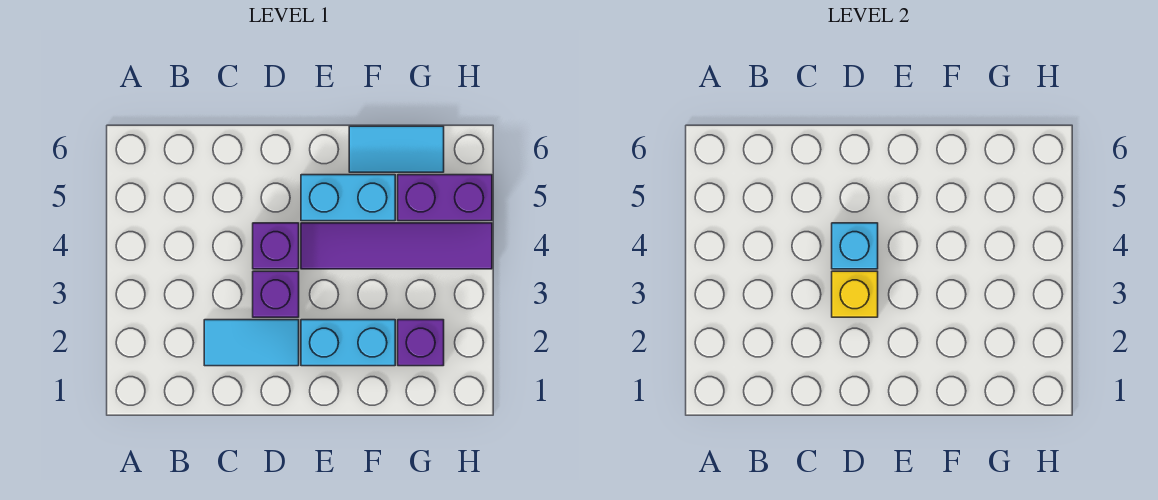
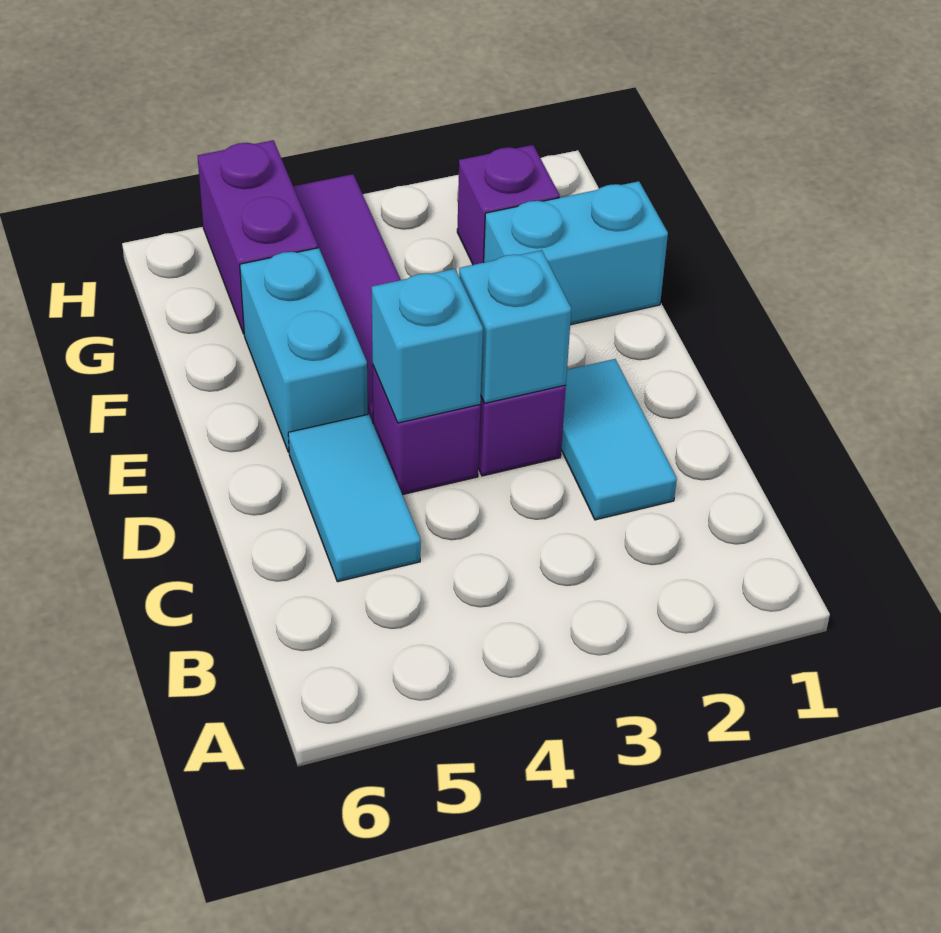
yellow 1x1 brick [832,271,878,317] -> cyan 1x1 brick [459,250,571,403]
cyan 1x2 brick [301,320,395,366] -> cyan 1x2 brick turned to [484,181,668,325]
cyan 1x2 tile [349,126,444,172] -> cyan 1x2 tile moved to [288,414,421,582]

